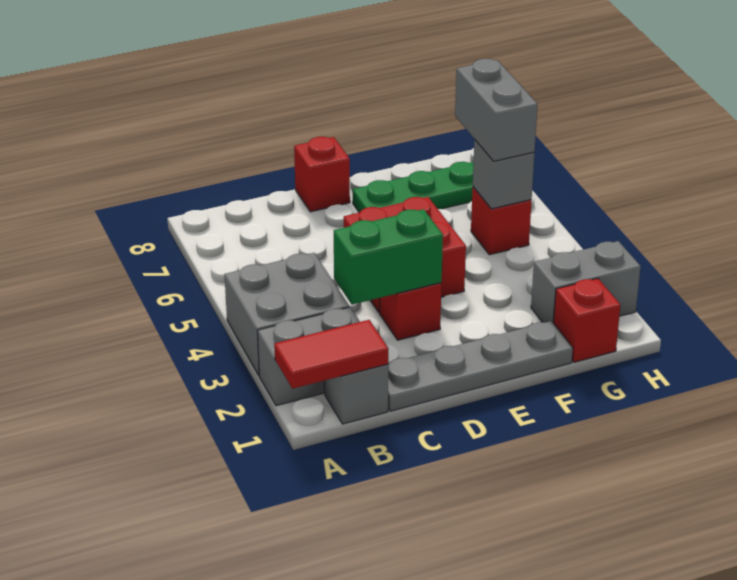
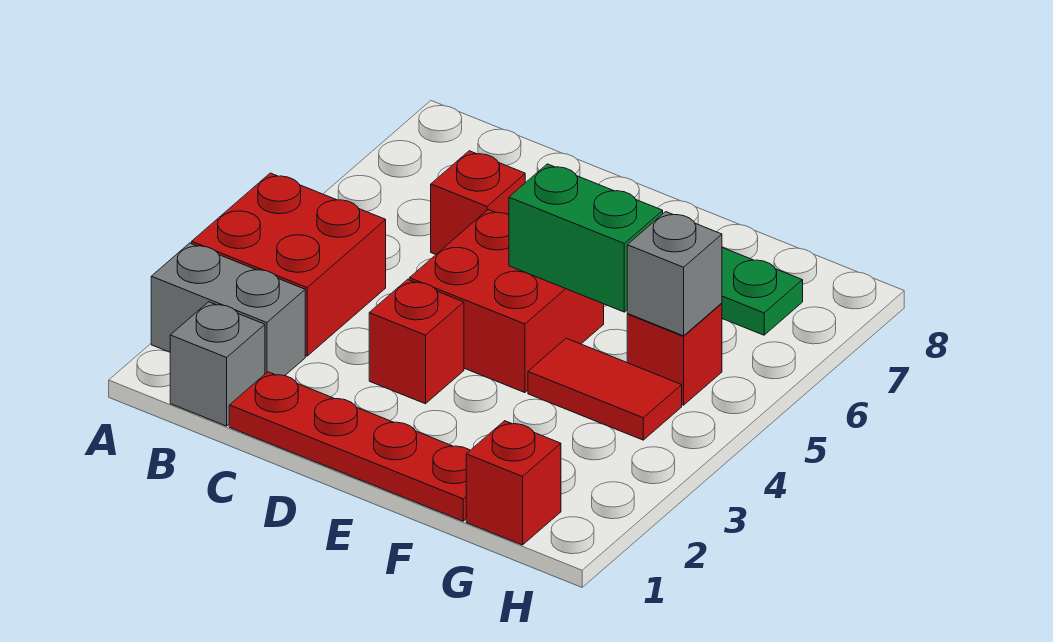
red 1x2 tile [274,320,388,389] -> red 1x2 tile moved to [528,338,682,440]
grey 2x2 brick [224,253,349,375] -> red 2x2 brick [192,173,386,356]
grey 1x4 plate [388,321,573,411] -> red 1x4 plate [229,372,470,521]
green 1x2 brick [334,209,443,305] -> green 1x2 brick moved to [509,164,663,312]
red 1x1 brick [294,137,350,212] -> red 1x1 brick moved to [431,151,525,254]
grey 1x2 brick [531,241,641,323] -> none
grey 1x2 brick [455,59,538,161] -> none

